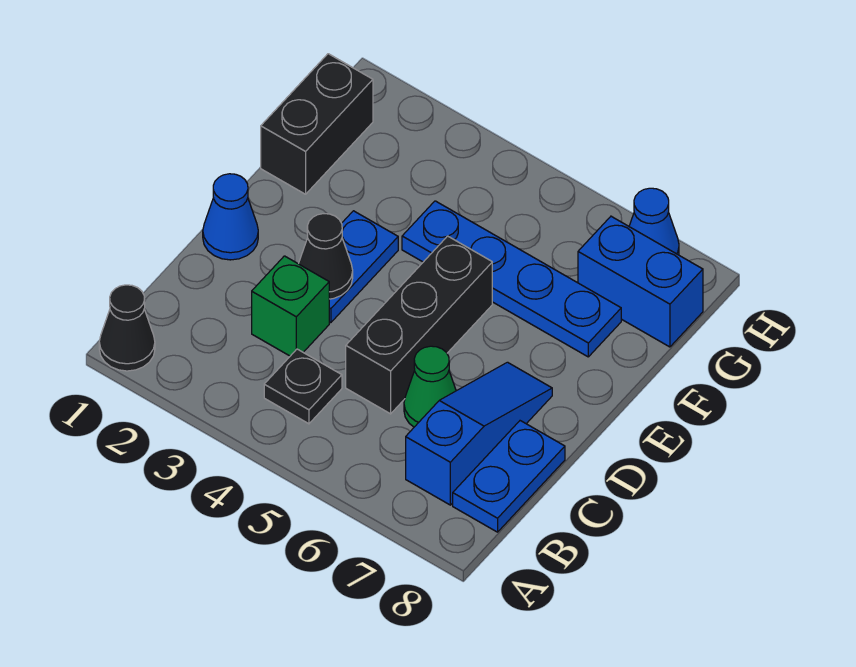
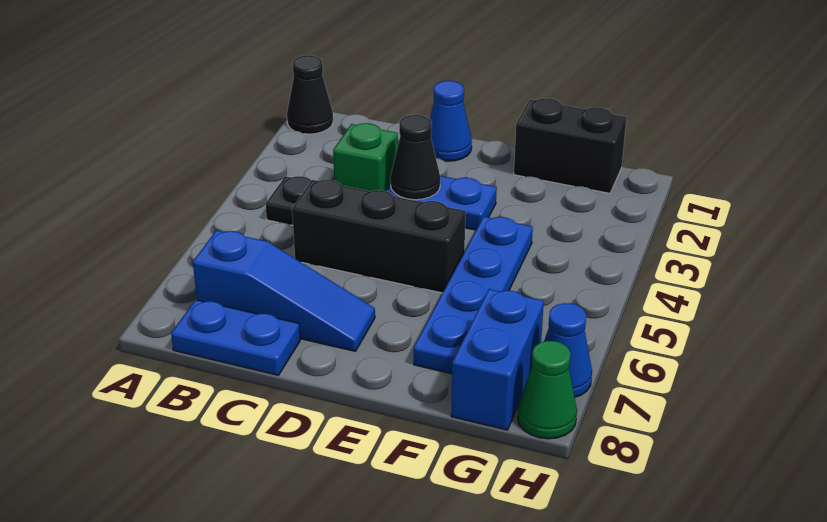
green 1x1 cone [404,346,456,427] -> green 1x1 cone moved to [518,341,577,439]

